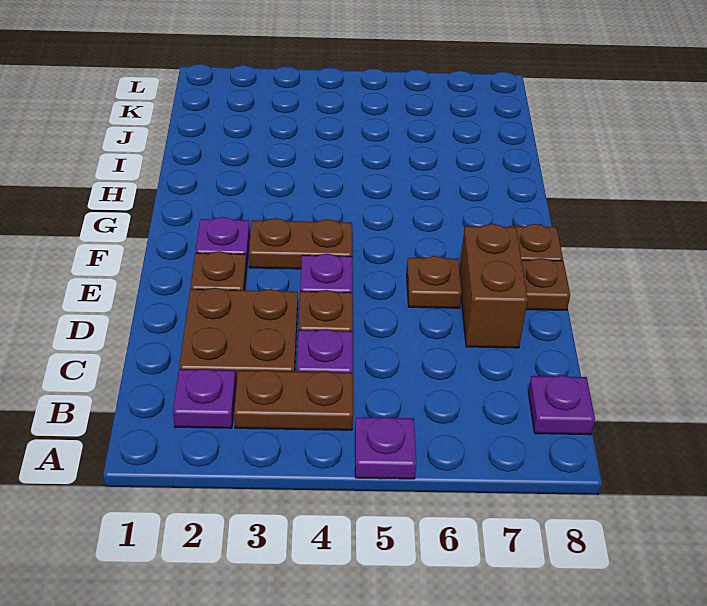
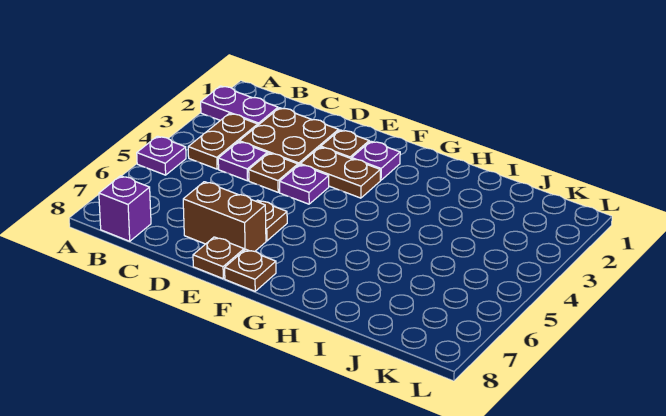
purple 1x1 plate [173,369,236,428] -> purple 1x2 plate [201,86,278,125]
purple 1x1 plate [528,376,595,435] -> purple 1x1 brick [99,176,151,241]
brown 1x2 plate [249,218,352,269] -> brown 1x2 plate turned to [300,147,380,198]

